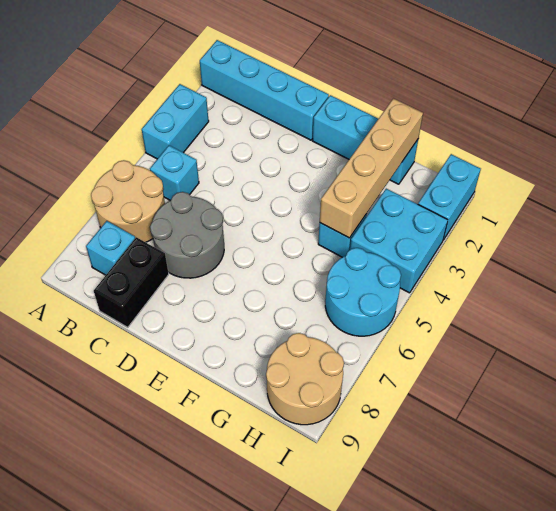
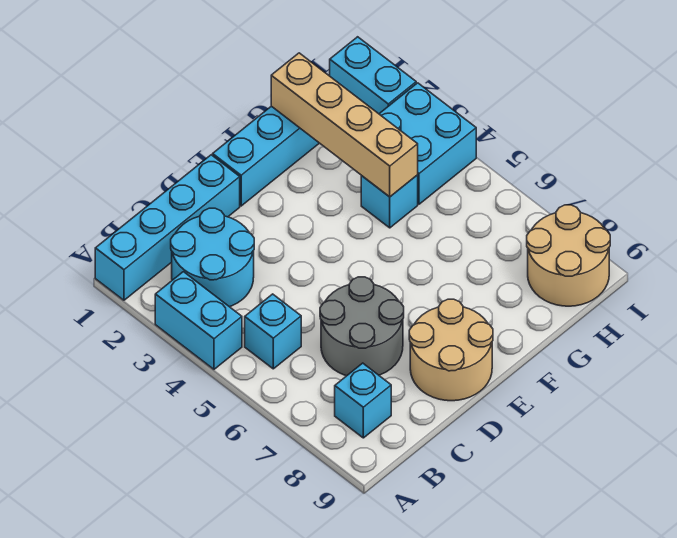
tan 2x2 round brick [91,160,165,242] -> tan 2x2 round brick moved to [409,299,493,401]
black 1x2 brick [94,237,169,327] -> none
cyan 2x2 round brick [325,248,401,336] -> cyan 2x2 round brick moved to [171,208,254,307]

